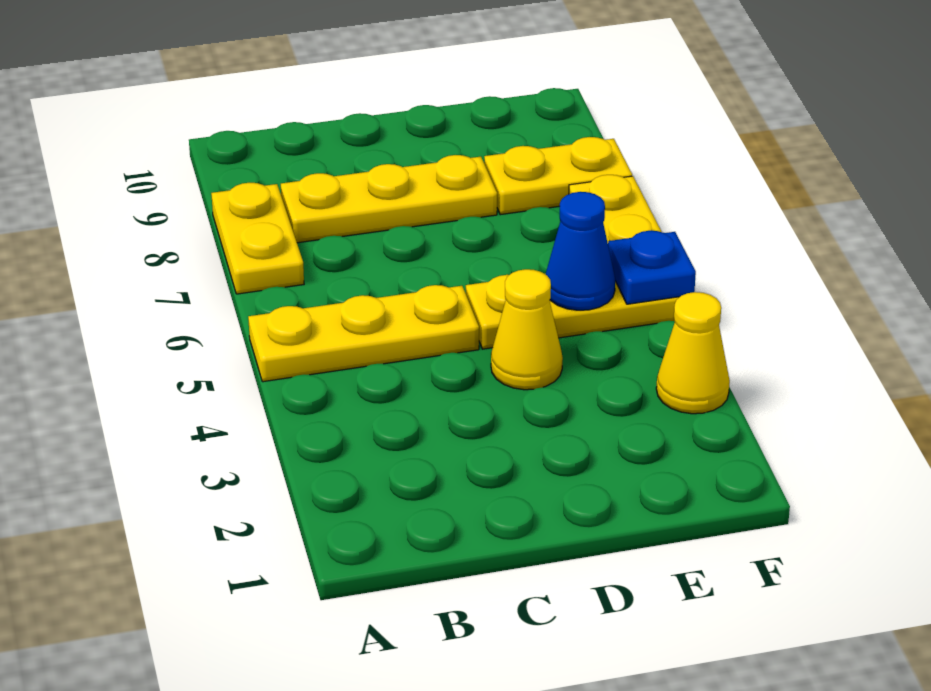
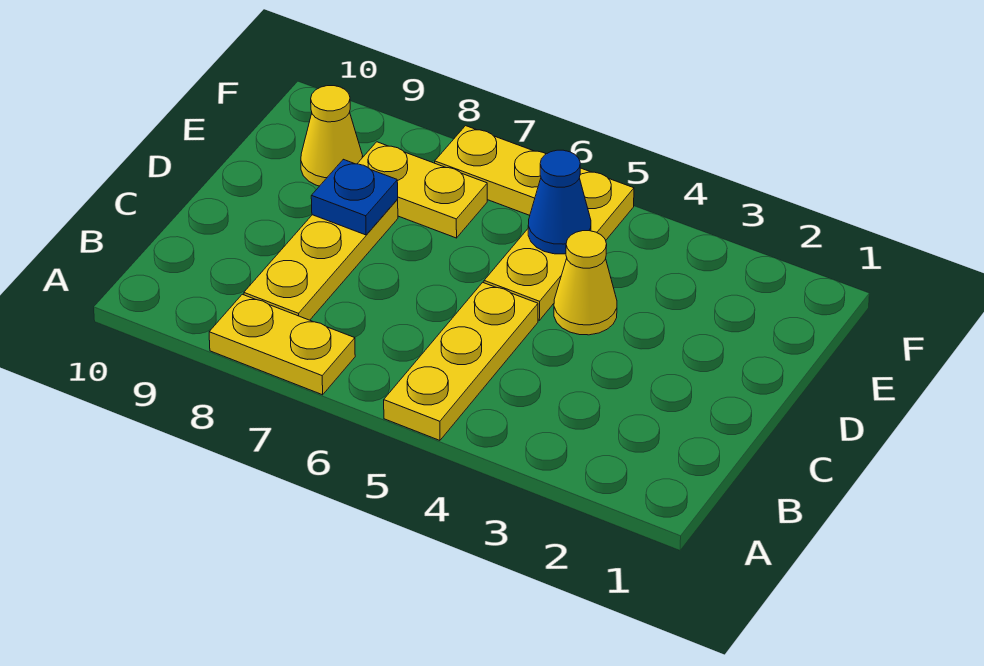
yellow 1x2 plate [484,137,632,215] -> yellow 1x2 plate turned to [357,142,487,238]
yellow 1x1 cone [656,292,730,414] -> yellow 1x1 cone moved to [301,86,363,186]
blue 1x1 plate [608,231,696,304] -> blue 1x1 plate moved to [311,159,398,235]

